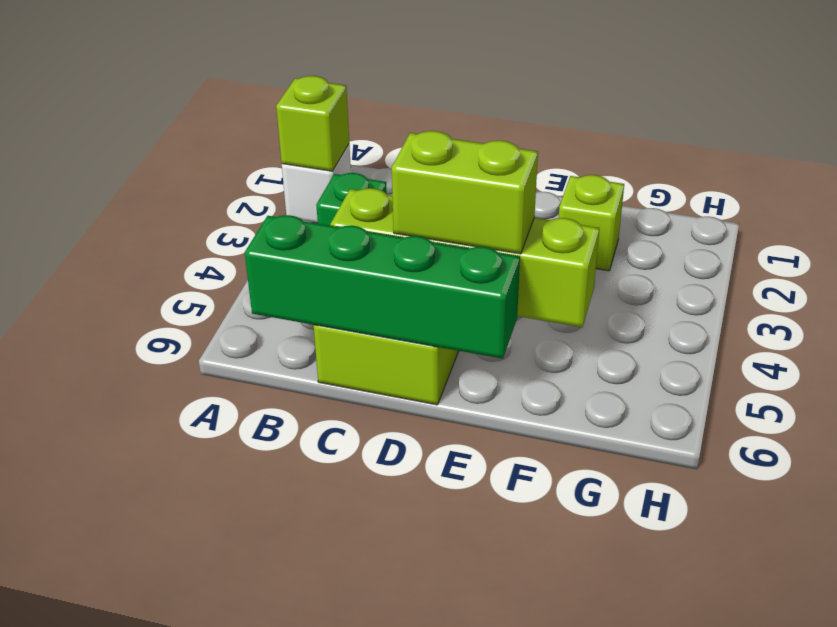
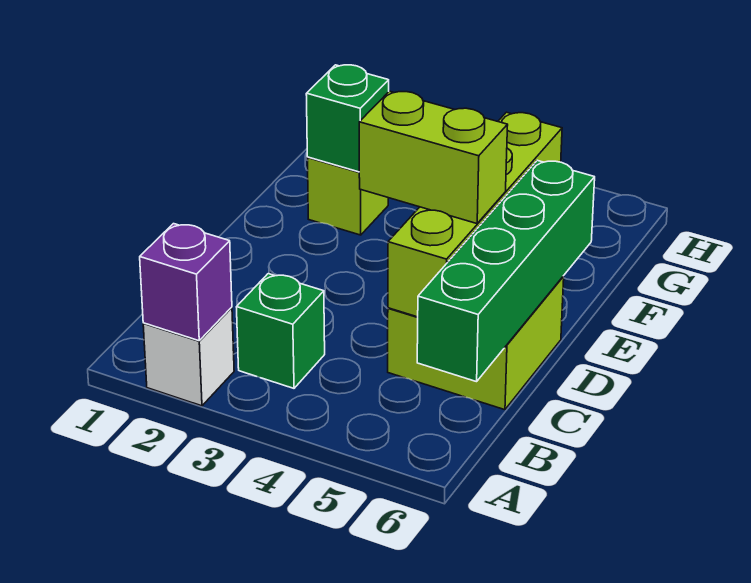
lime 1x1 brick [276,76,349,171] -> purple 1x1 brick [140,224,232,341]
lime 1x2 brick [392,131,538,254] -> lime 1x2 brick turned to [359,91,508,224]
none -> green 1x1 brick [306,65,389,172]

